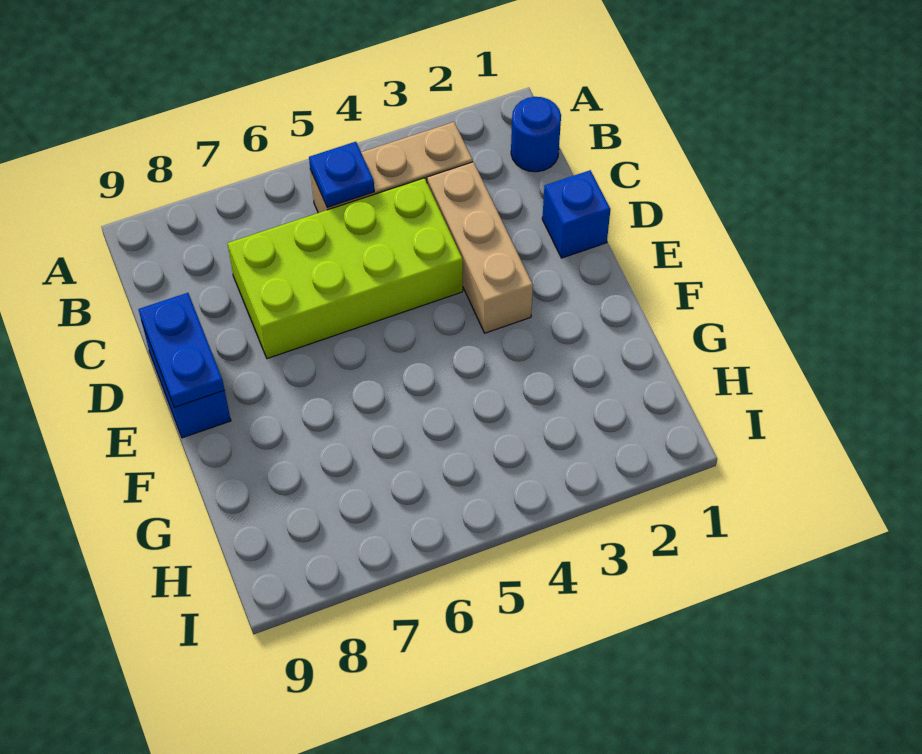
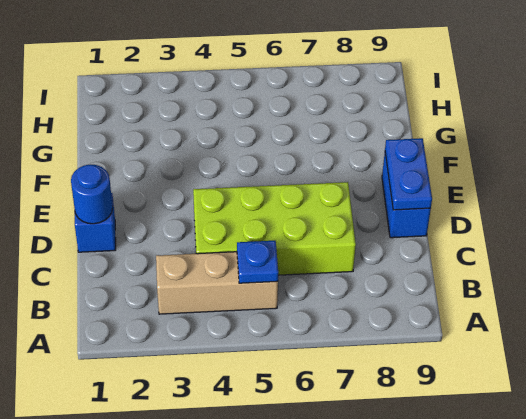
blue 1x1 round brick [511,97,561,172] -> blue 1x1 round brick moved to [71,165,113,224]
tan 1x3 brick [427,162,533,333] -> none

